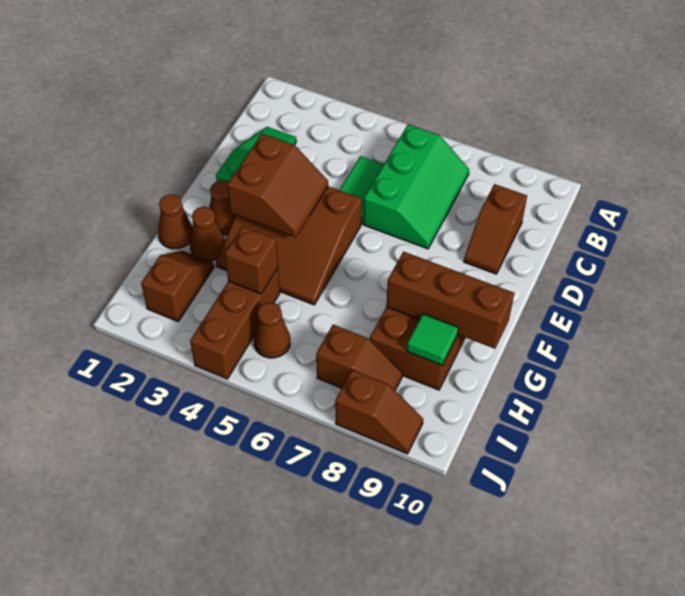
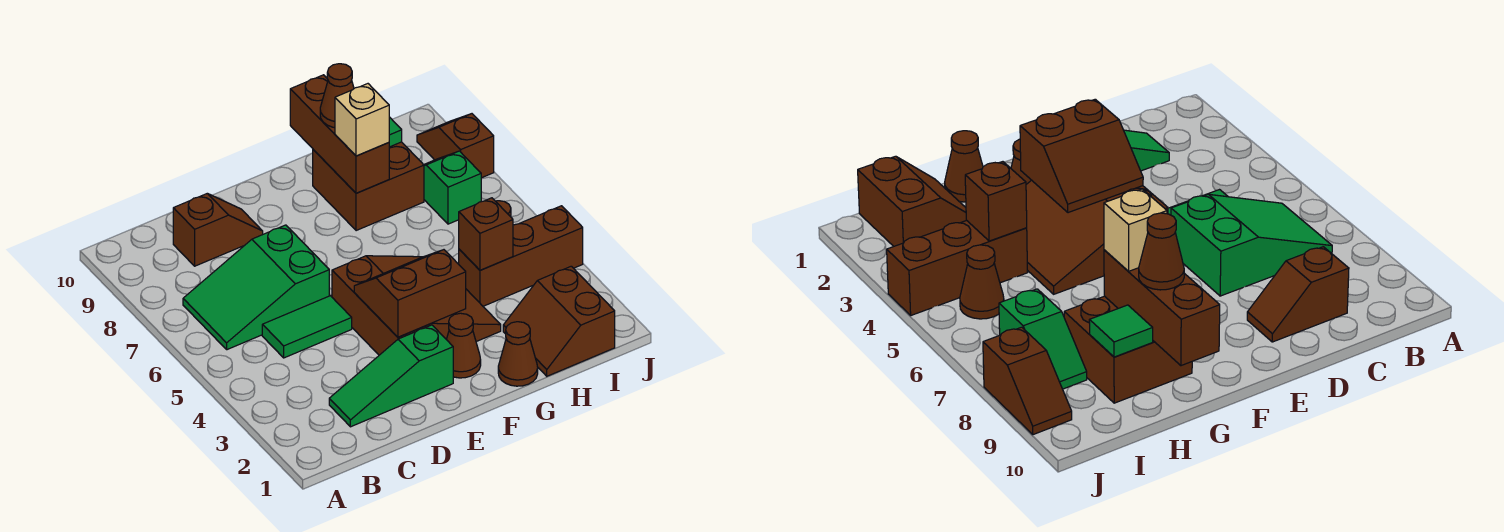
green 2x3 slope [363,125,469,249] -> green 2x3 slope turned to [183,225,329,350]
brown 1x1 cone [190,207,225,261] -> brown 1x1 cone moved to [320,64,354,128]
none -> tan 1x1 brick [335,84,389,156]
brown 1x2 slope [141,251,214,321] -> brown 2x2 slope [503,266,615,376]
brown 1x2 slope [316,325,403,390] -> green 1x2 slope [424,151,481,224]

